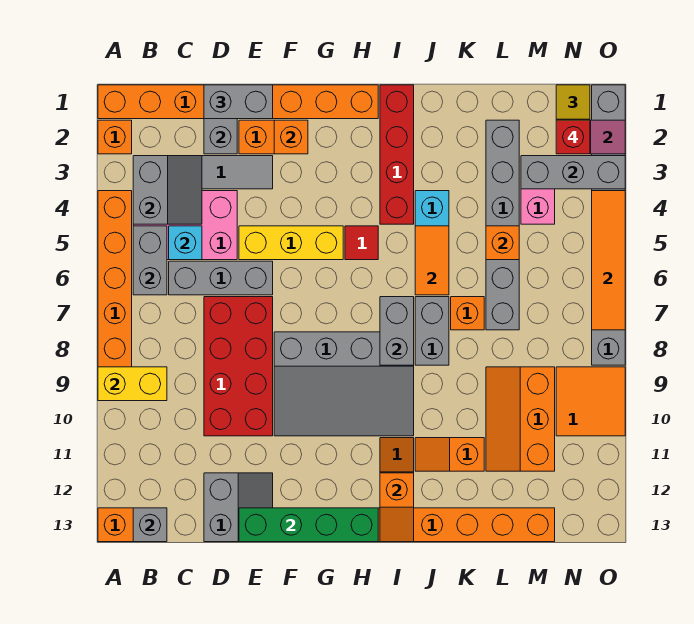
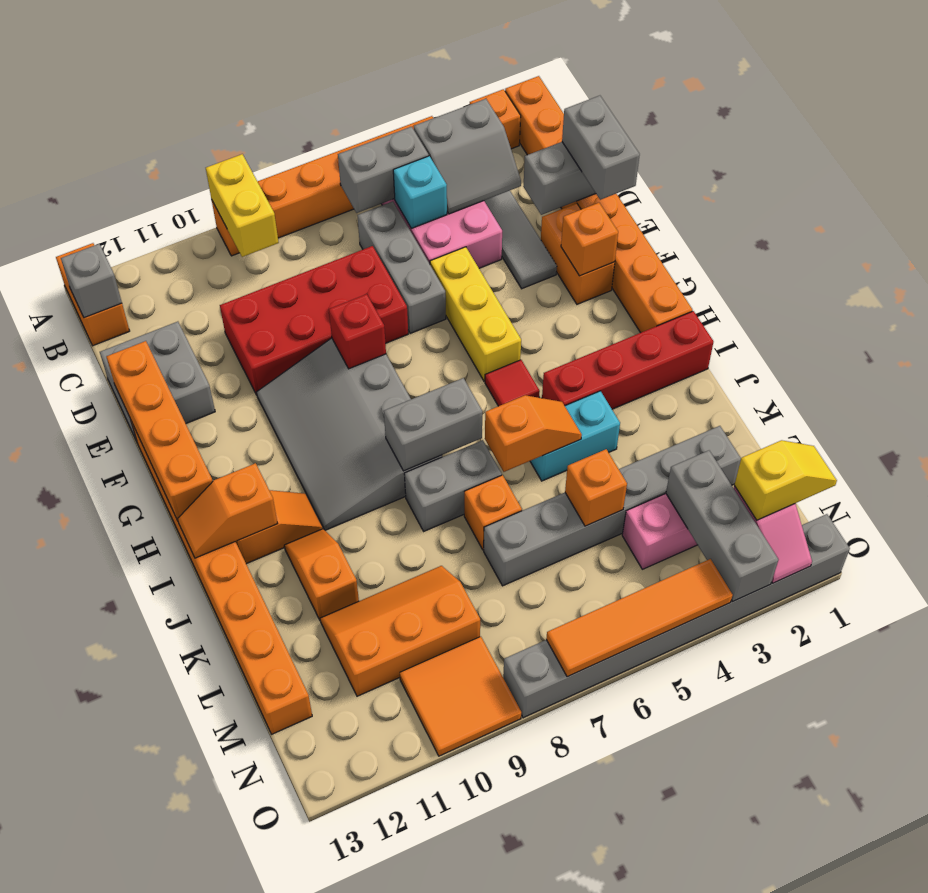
grey 2x2 slope [204,473,273,542] -> grey 2x2 brick [100,322,215,441]
green 1x4 brick [239,508,378,542] -> orange 1x4 brick [106,341,213,520]
orange 1x2 tile [415,226,449,295] -> orange 1x2 slope [485,395,582,472]
red 1x1 brick [556,120,590,154] -> red 1x1 brick moved to [329,294,386,369]

